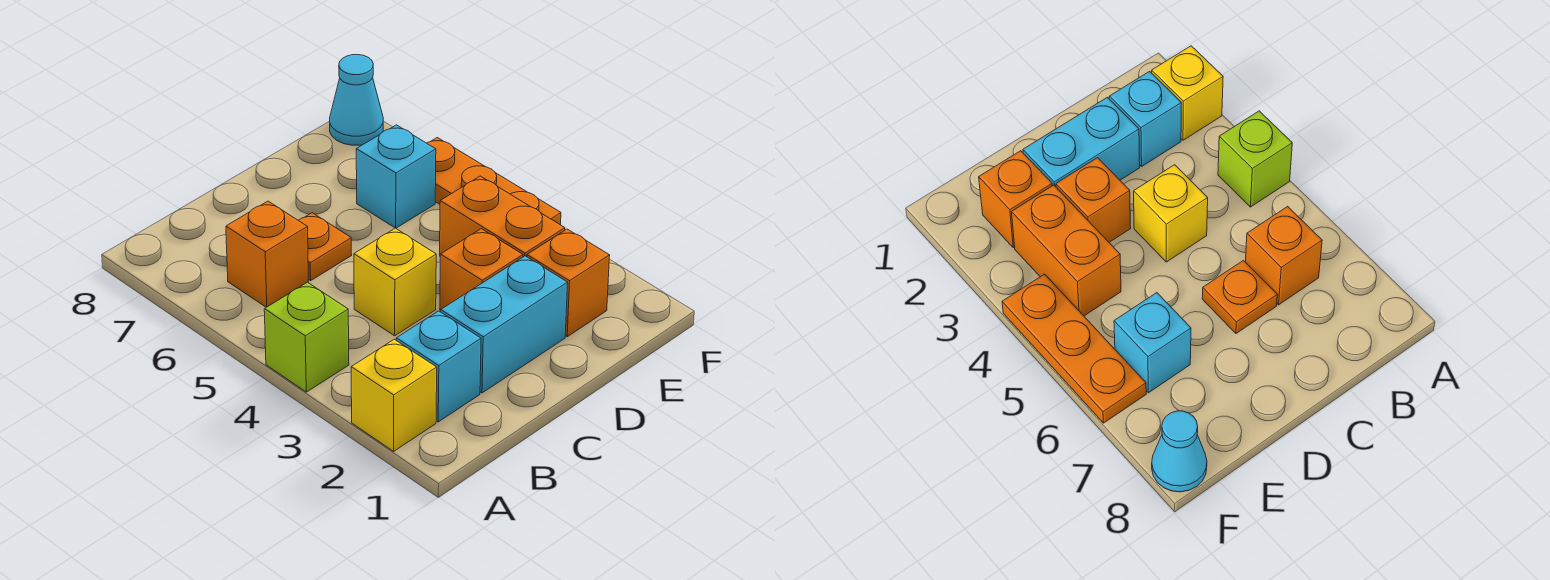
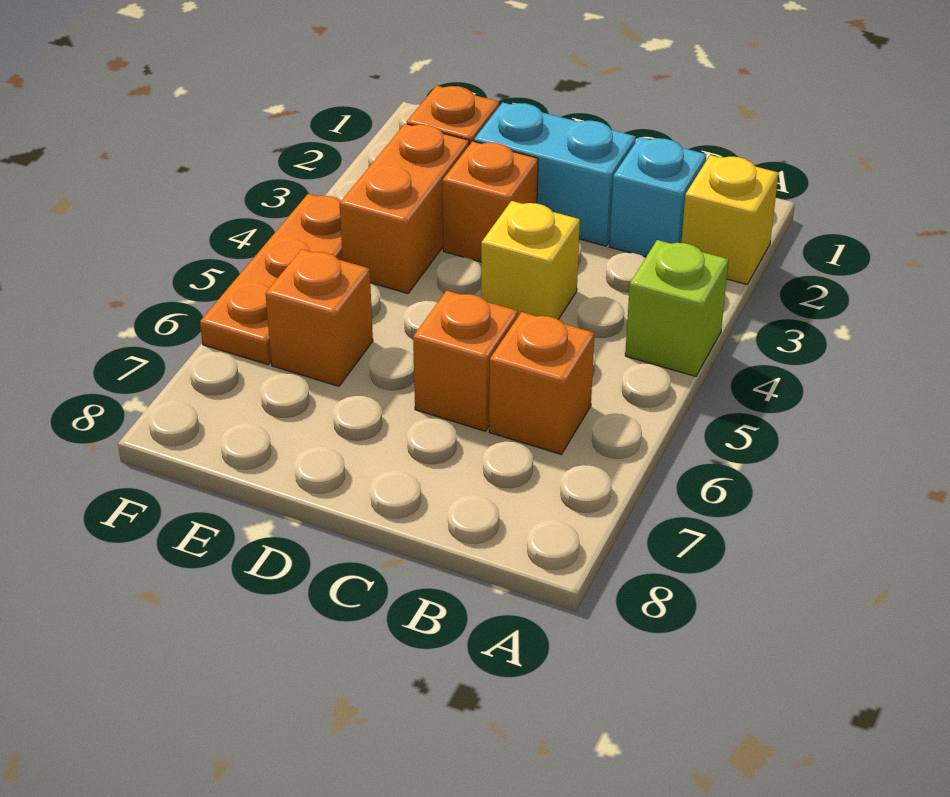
orange 1x1 plate [298,213,352,281] -> orange 1x1 brick [413,291,518,431]
cyan 1x1 brick [356,125,436,228] -> orange 1x1 brick [266,249,373,386]
cyan 1x1 cone [330,55,383,145] -> none

